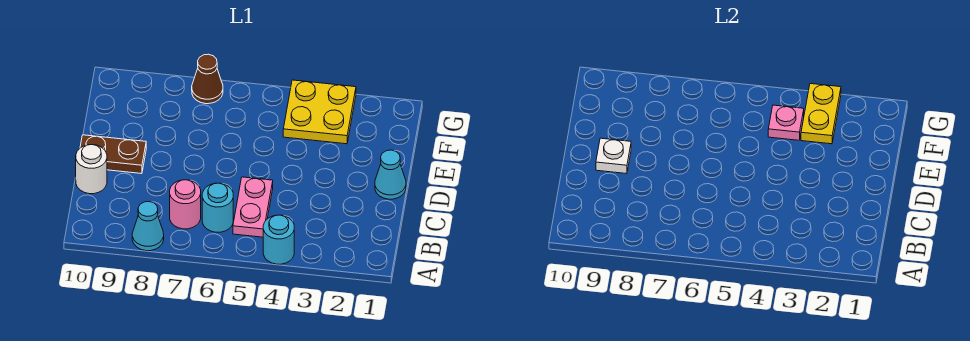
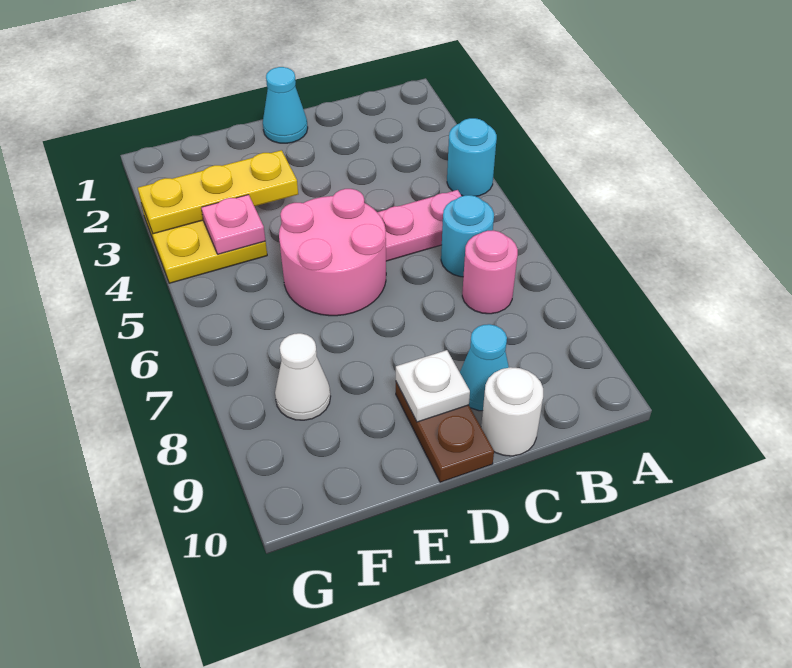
cyan 1x1 cone [132,202,164,251] -> cyan 1x1 cone moved to [460,324,509,411]
none -> pink 2x2 round brick [279,189,386,316]
yellow 1x2 plate [801,84,841,144] -> yellow 1x3 plate [138,150,298,234]
none -> white 1x1 cone [275,333,331,420]
brown 1x1 cone [192,54,223,104] -> none

